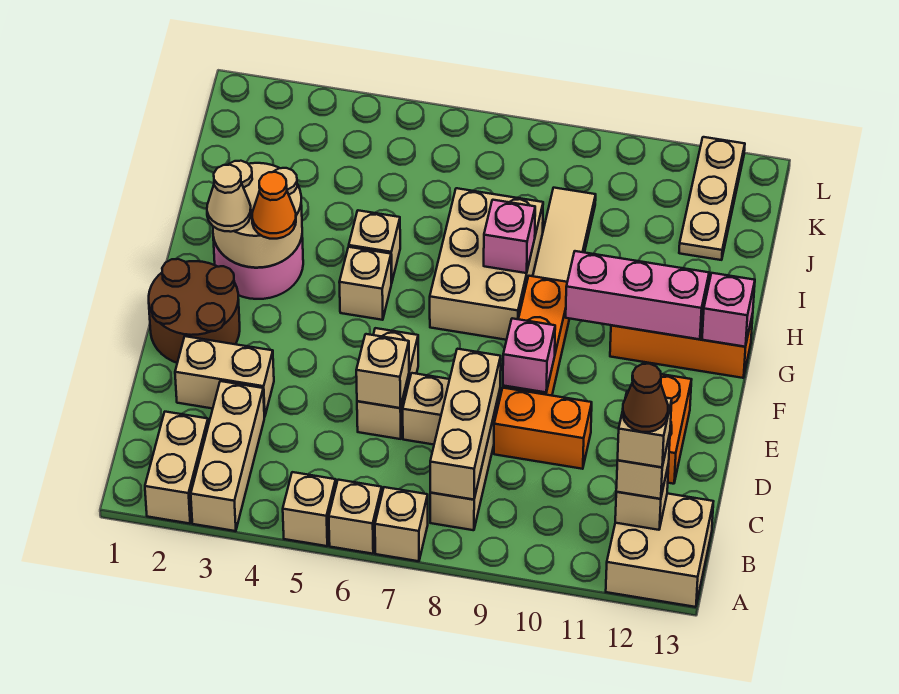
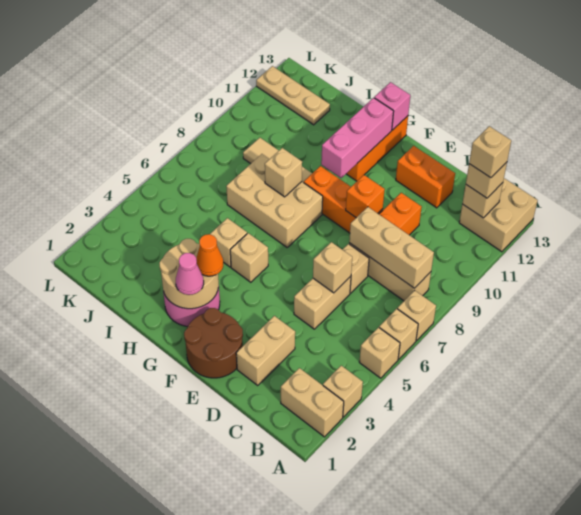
tan 1x3 brick [191,381,264,531] -> tan 1x1 brick [323,366,363,417]
brown 1x1 cone [623,364,668,432] -> none
tan 1x2 brick [357,328,418,439] -> tan 1x2 brick turned to [294,276,351,329]
pink 1x1 brick [503,318,555,392] -> orange 1x1 brick [346,175,385,218]
tan 1x1 cone [207,165,251,232] -> pink 1x1 cone [176,253,204,295]
pink 1x1 brick [484,200,535,273] -> tan 1x1 brick [265,148,302,197]

